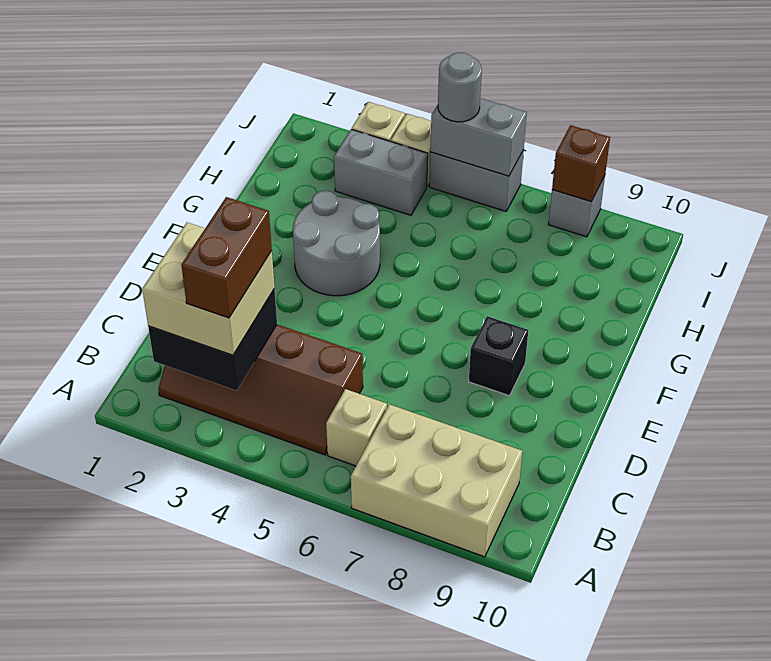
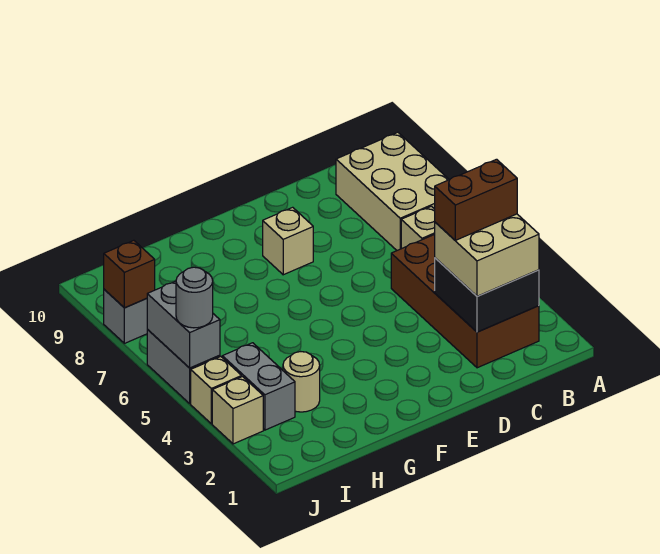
brown 2x4 slope [158,324,363,455] -> brown 2x4 brick [391,234,539,368]
black 1x1 brick [469,316,528,396] -> tan 1x1 brick [263,207,313,275]
grey 2x2 round brick [293,191,380,296] -> none
none -> tan 1x1 round brick [283,352,320,412]

